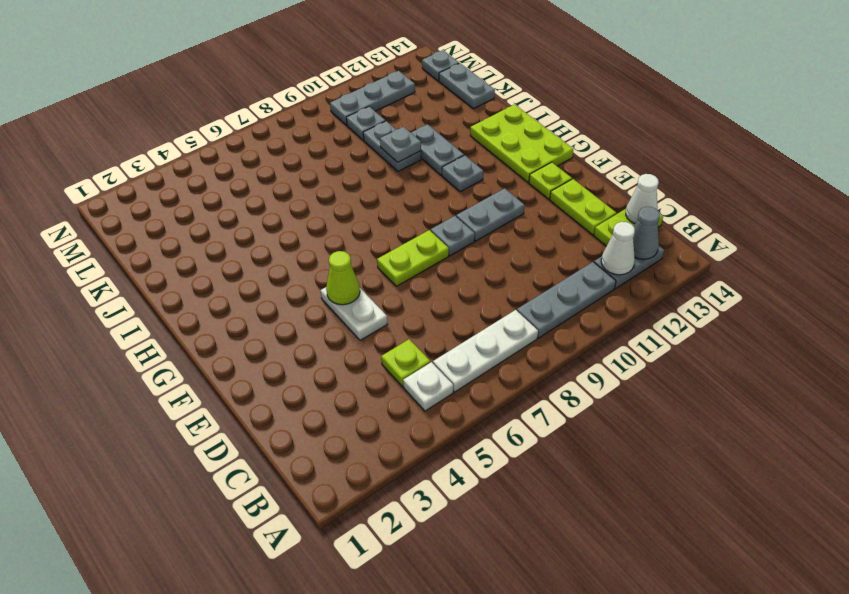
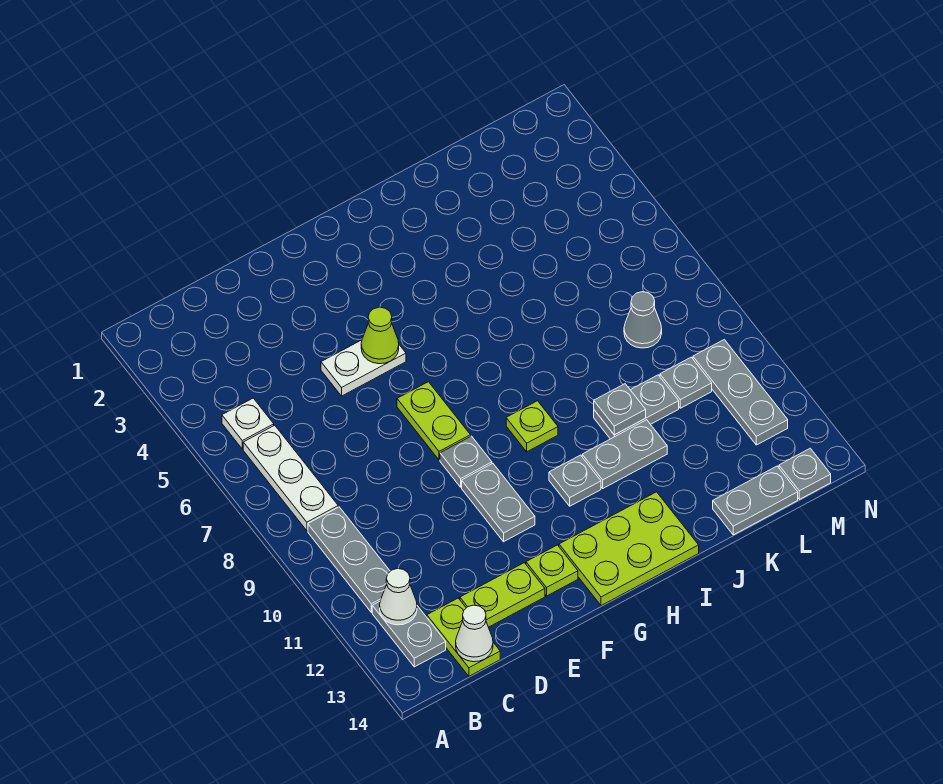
grey 1x1 cone [633,207,660,259] -> grey 1x1 cone moved to [624,292,662,348]
lime 1x1 plate [381,339,430,387] -> lime 1x1 plate moved to [506,401,558,452]

